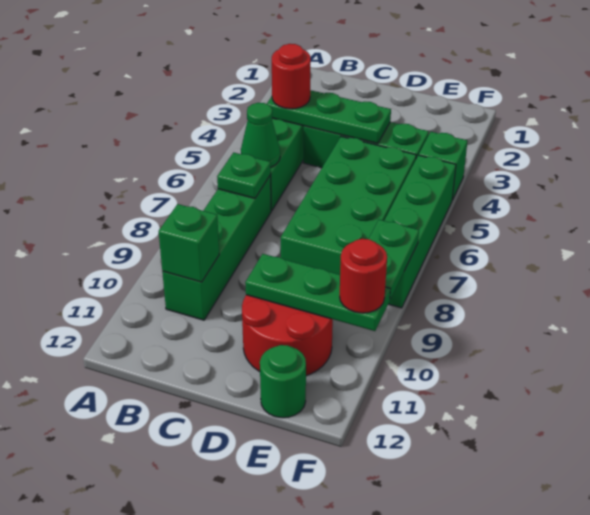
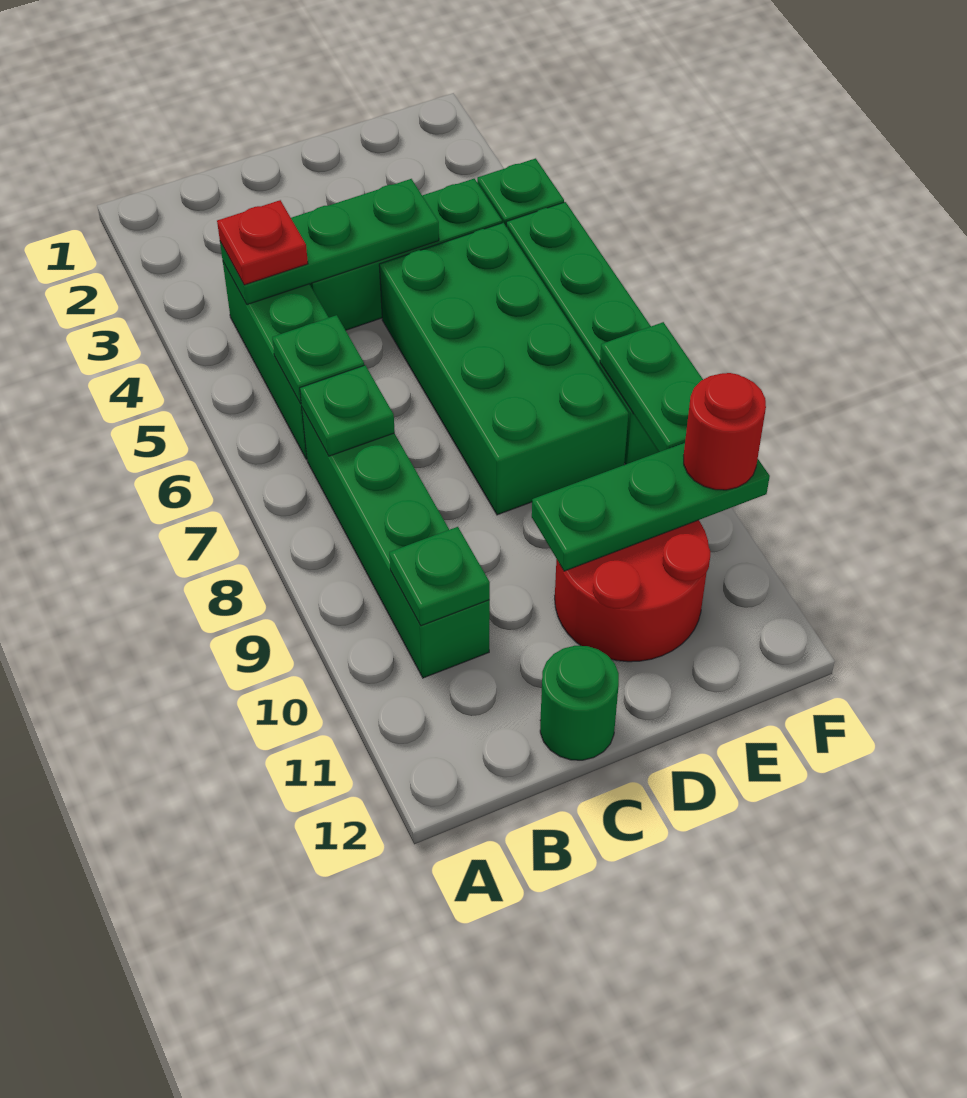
red 1x1 round brick [272,44,311,109] -> red 1x1 plate [217,200,308,285]
green 1x1 cone [241,103,280,167] -> green 1x1 plate [272,315,364,404]
green 1x1 brick [159,204,219,282] -> green 1x1 plate [389,527,490,626]
green 1x1 round brick [260,345,306,418] -> green 1x1 round brick moved to [540,646,619,760]

